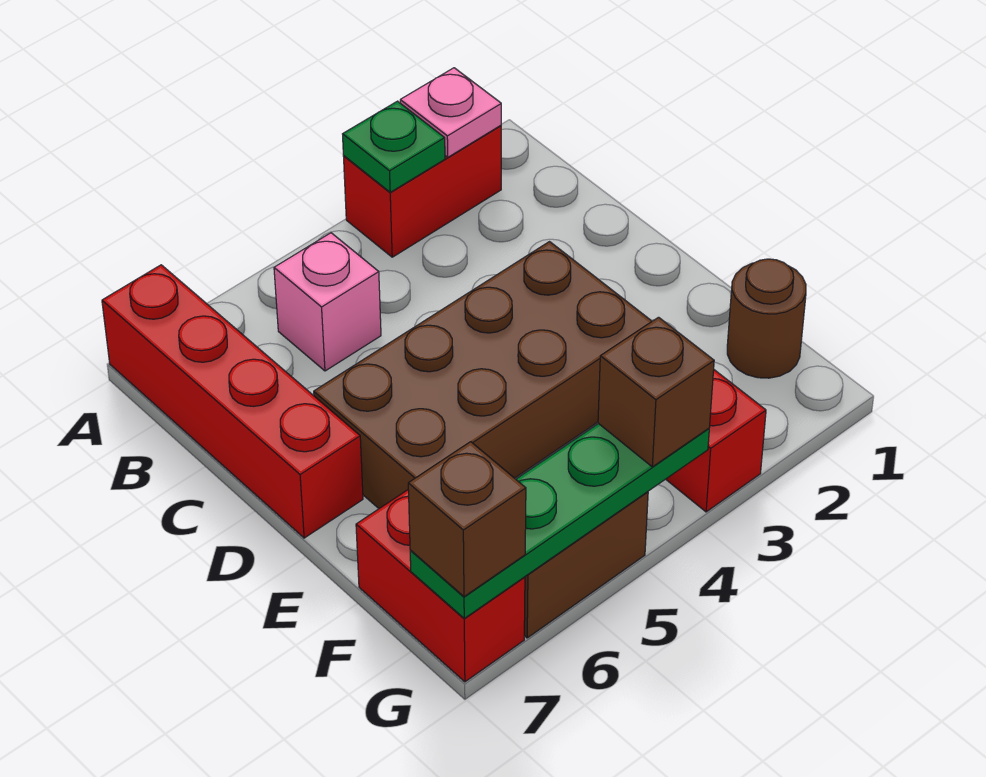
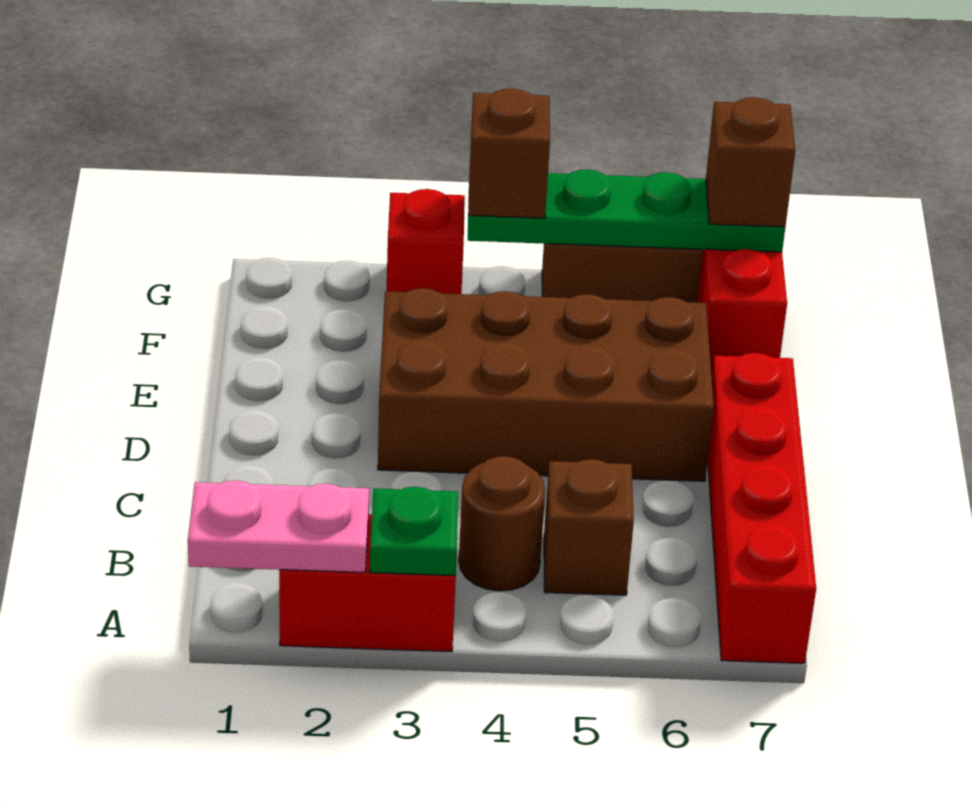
pink 1x1 plate [400,68,501,157] -> pink 1x2 plate [188,480,369,572]
pink 1x1 brick [274,233,381,371] -> brown 1x1 brick [544,459,634,595]
brown 1x1 round brick [727,259,806,378] -> brown 1x1 round brick moved to [459,456,545,591]

